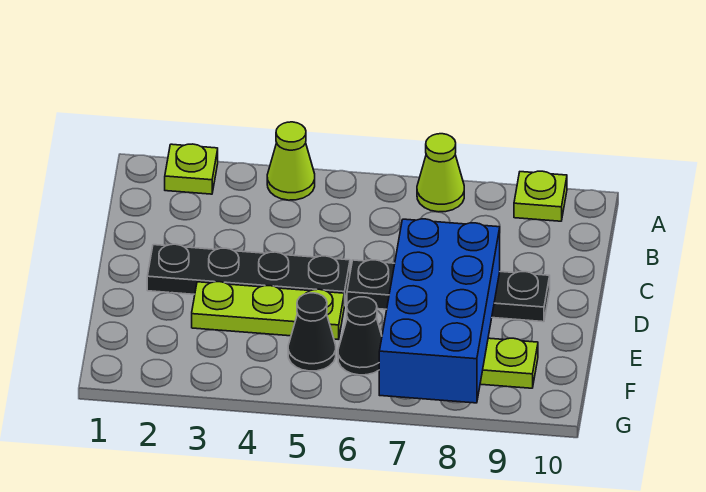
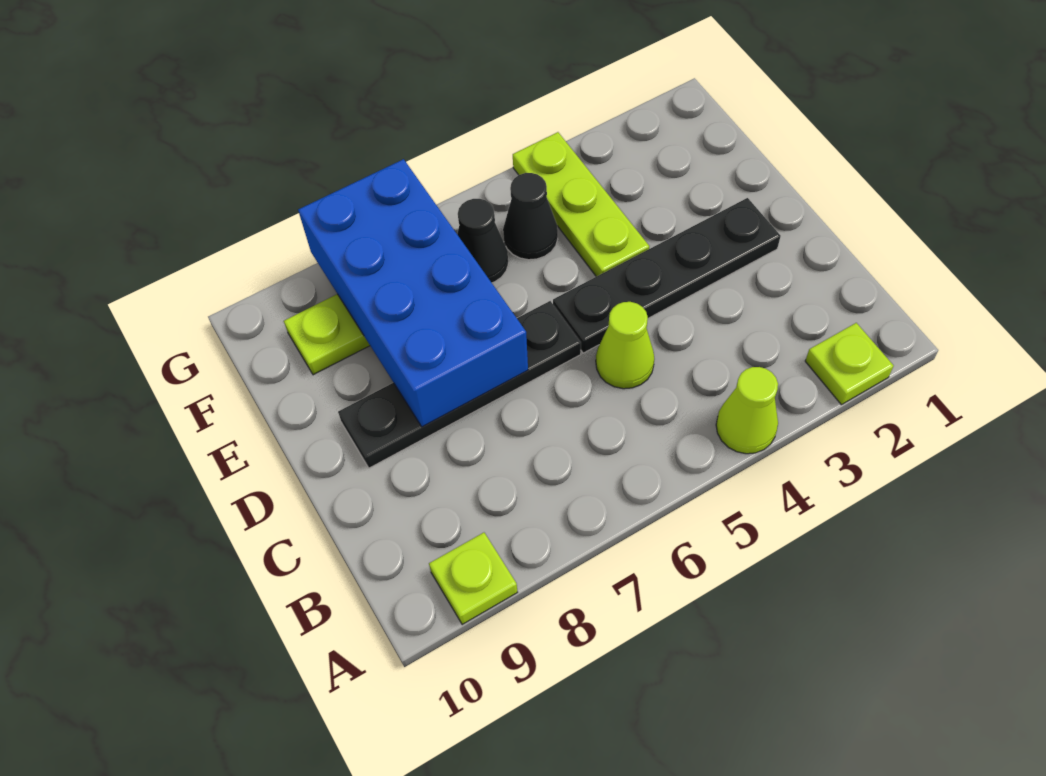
lime 1x1 cone [417,134,464,212] -> lime 1x1 cone moved to [596,302,654,389]
lime 1x3 plate [192,282,344,340] -> lime 1x3 plate turned to [513,132,649,277]

